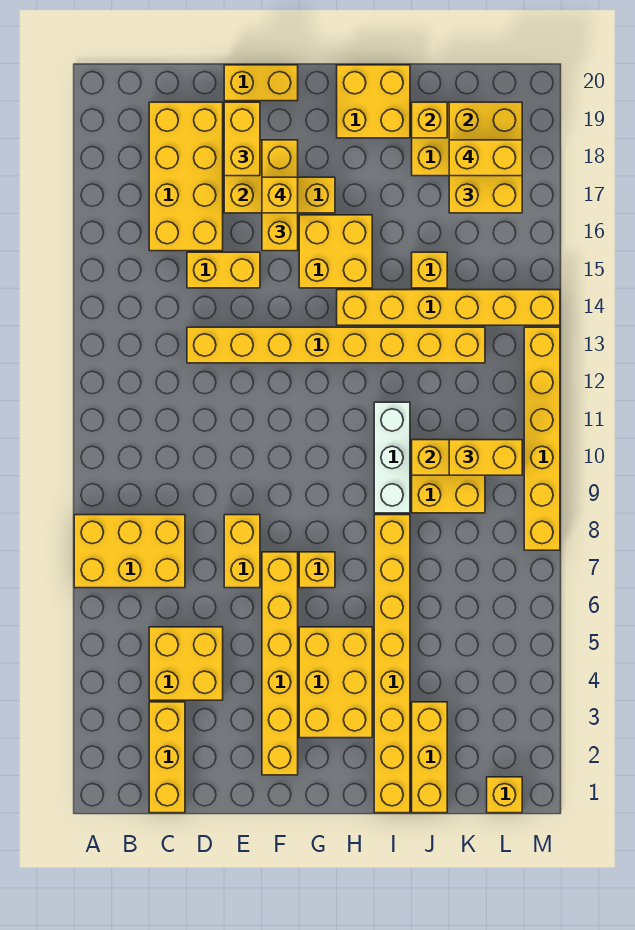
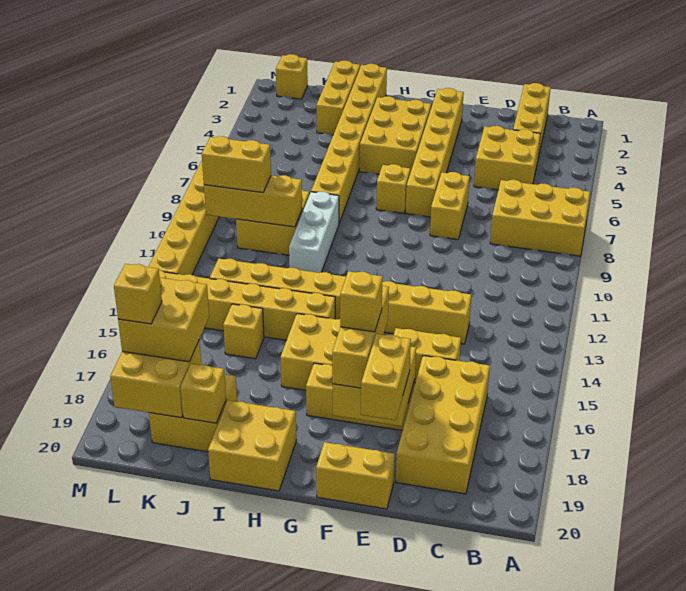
yellow 1x2 brick [449,140,522,176] -> yellow 1x1 brick [114,264,162,324]

